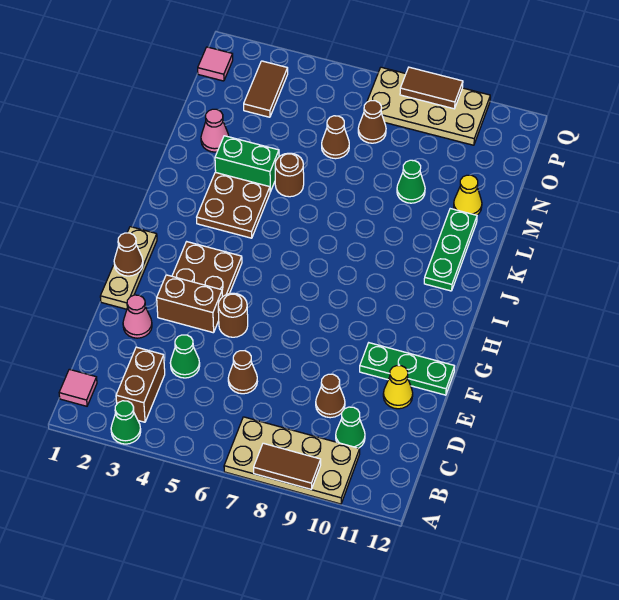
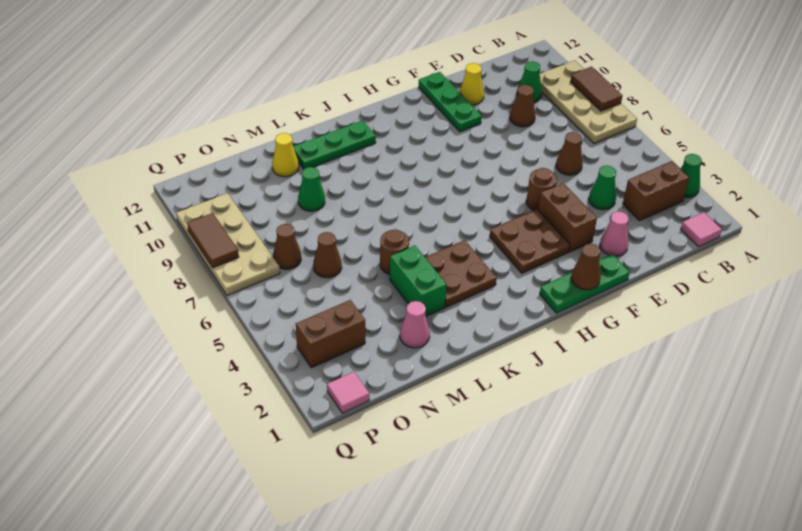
tan 1x3 plate [100,227,157,309] -> green 1x3 plate [540,254,630,313]
brown 1x2 tile [244,61,288,117] -> brown 1x2 brick [296,300,365,368]

